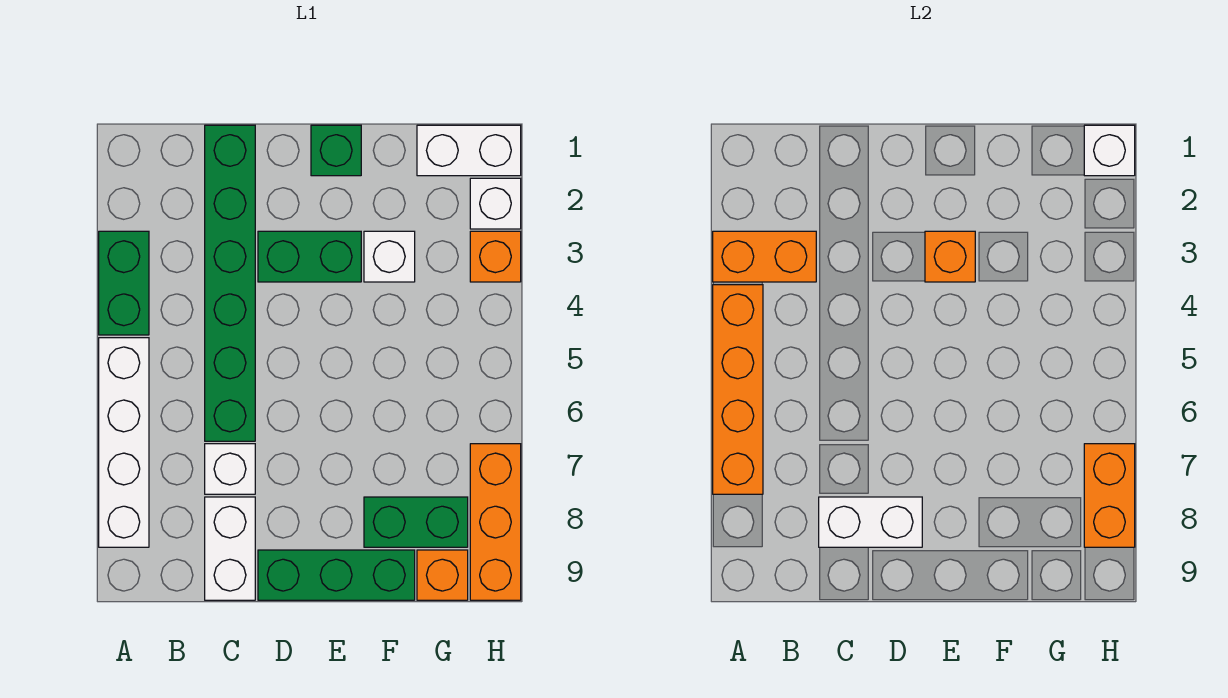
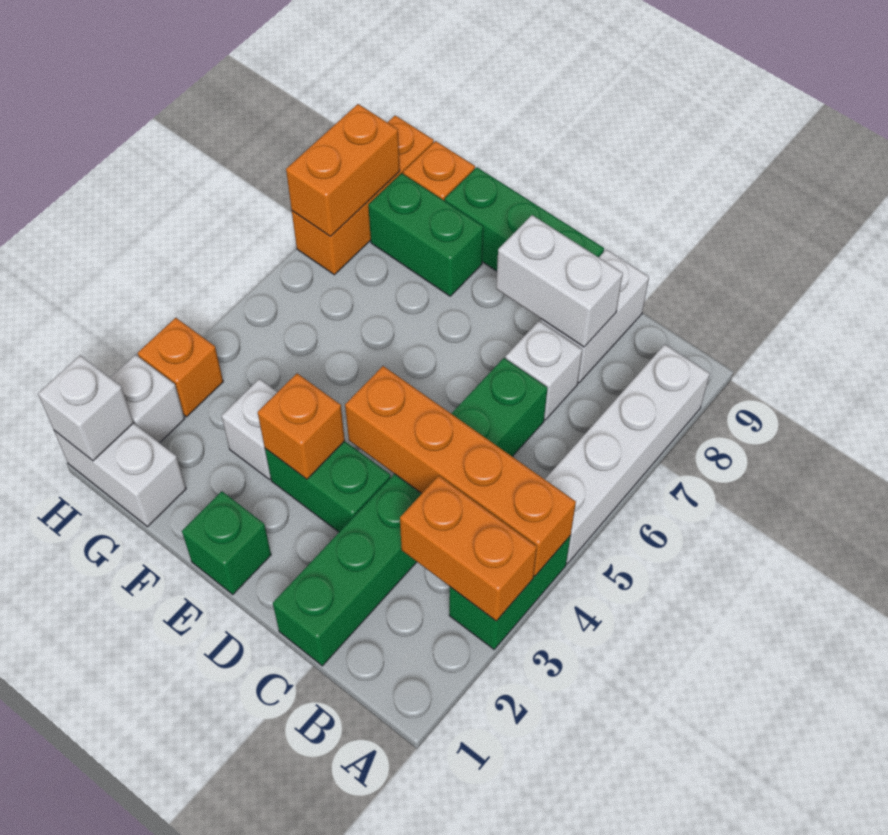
orange 1x4 brick [713,285,763,494] -> orange 1x4 brick turned to [345,366,576,576]

